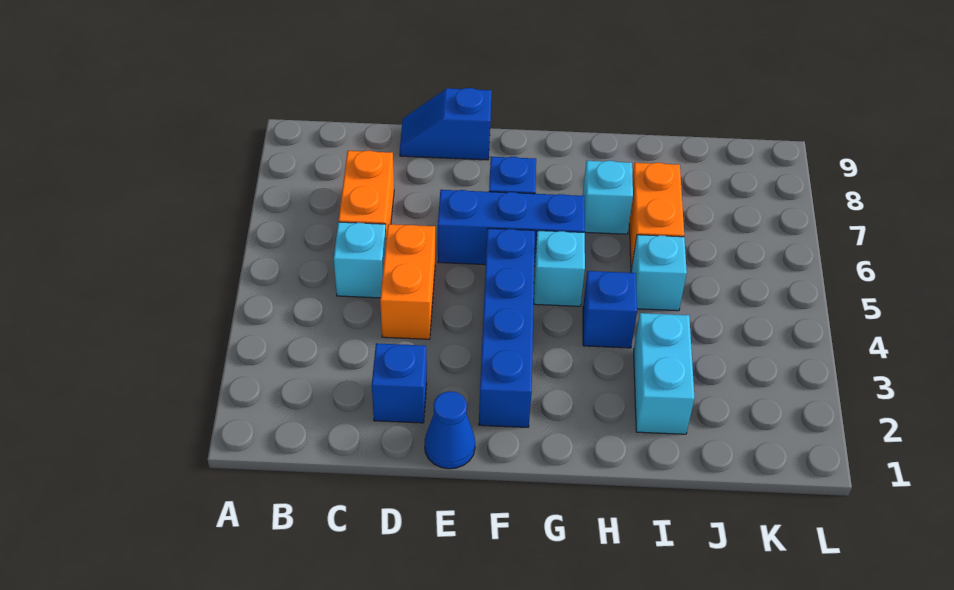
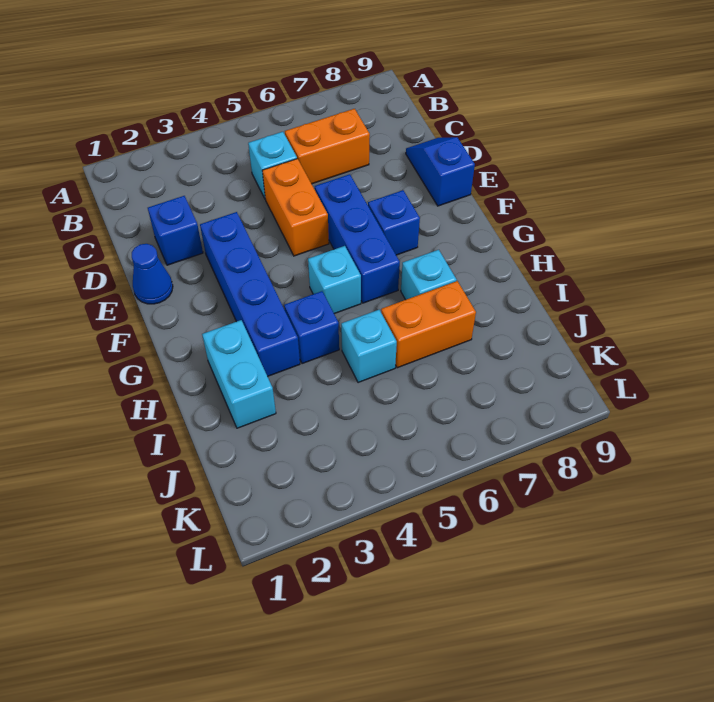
orange 1x2 brick [380,224,435,339] -> orange 1x2 brick turned to [262,159,329,256]
blue 1x4 brick [479,228,535,427] -> blue 1x4 brick turned to [200,212,300,376]
cyan 1x2 brick [634,313,695,434] -> cyan 1x2 brick turned to [202,320,276,428]

